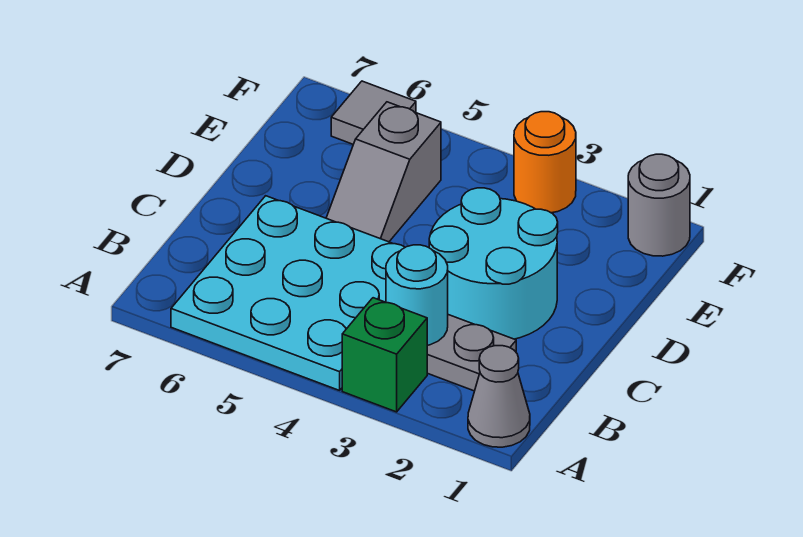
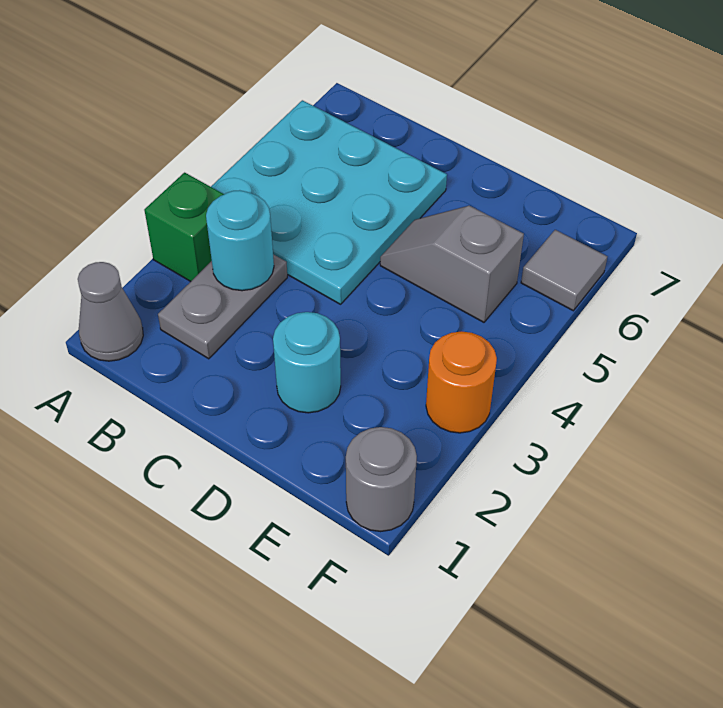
cyan 2x2 round brick [429,188,558,339] -> cyan 1x1 round brick [273,312,341,413]

